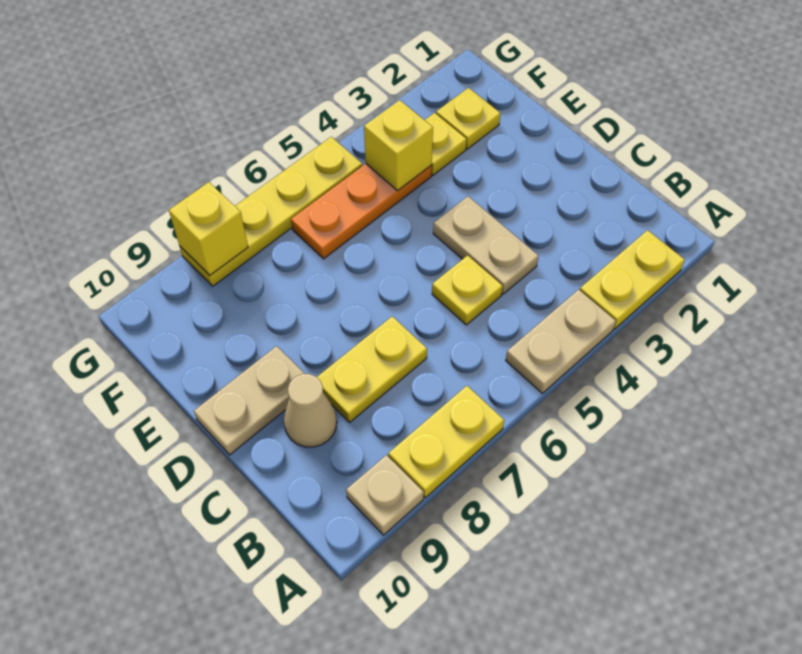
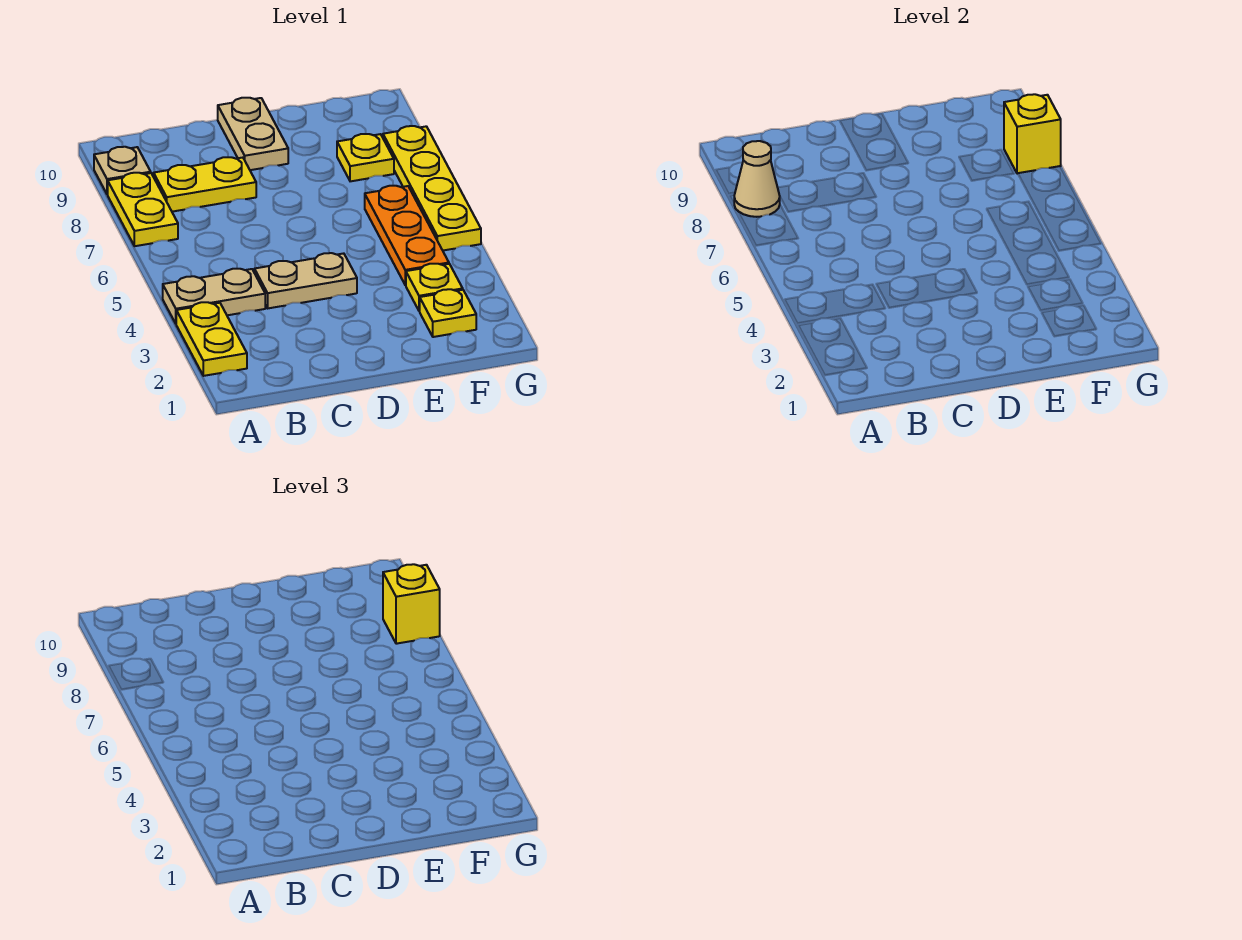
tan 1x2 plate [506,289,616,393] -> tan 1x2 plate turned to [163,269,265,323]
yellow 1x1 plate [432,255,503,325] -> yellow 1x1 plate moved to [337,134,394,181]
yellow 1x2 plate [317,316,427,422] -> yellow 1x2 plate turned to [153,157,256,212]
tan 1x1 cone [284,374,337,447] -> tan 1x1 cone moved to [734,141,780,217]
yellow 1x1 brick [364,100,433,191] -> yellow 1x1 brick moved to [383,564,440,644]

